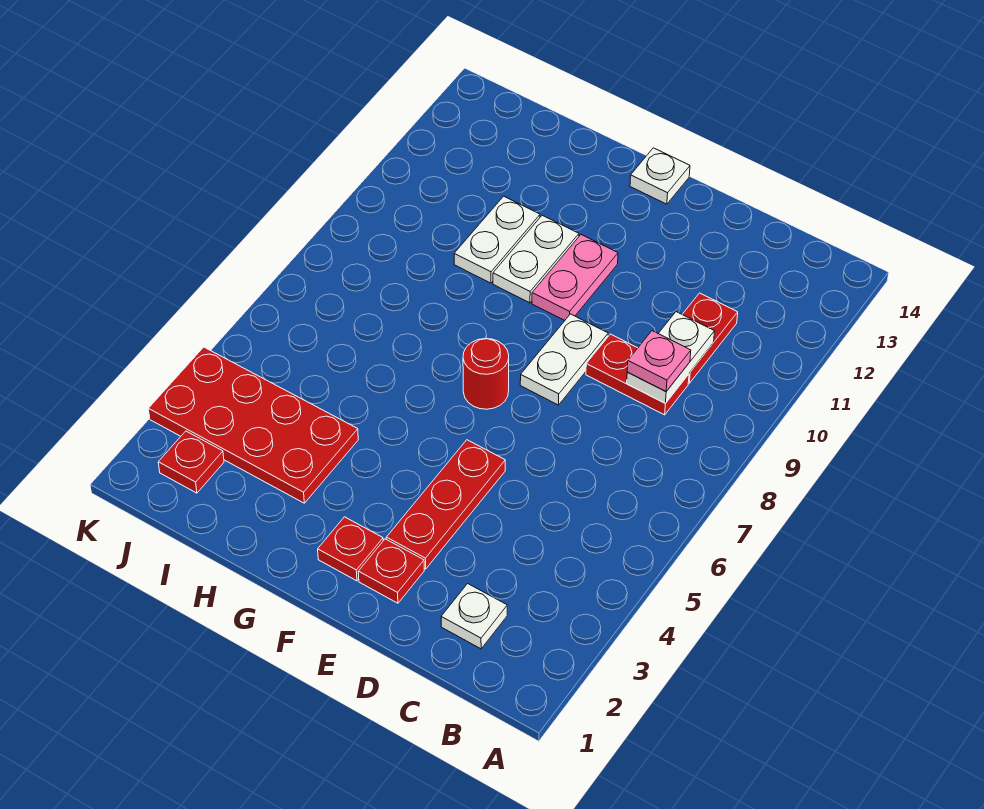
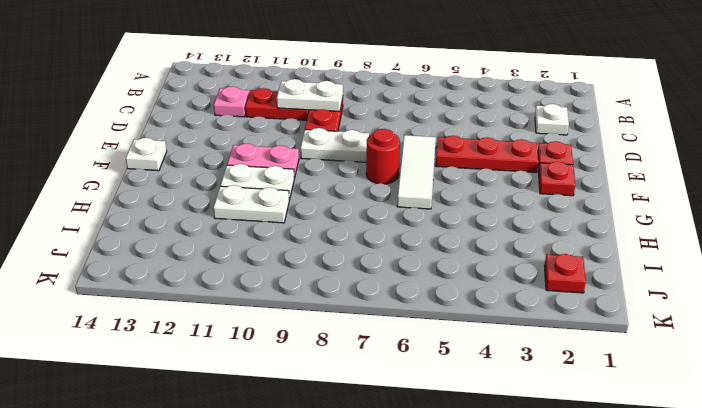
pink 1x1 plate [627,331,691,391] -> pink 1x1 plate moved to [214,87,249,117]
none -> white 1x3 tile [397,135,436,209]
red 2x4 plate [149,347,358,503] -> none

